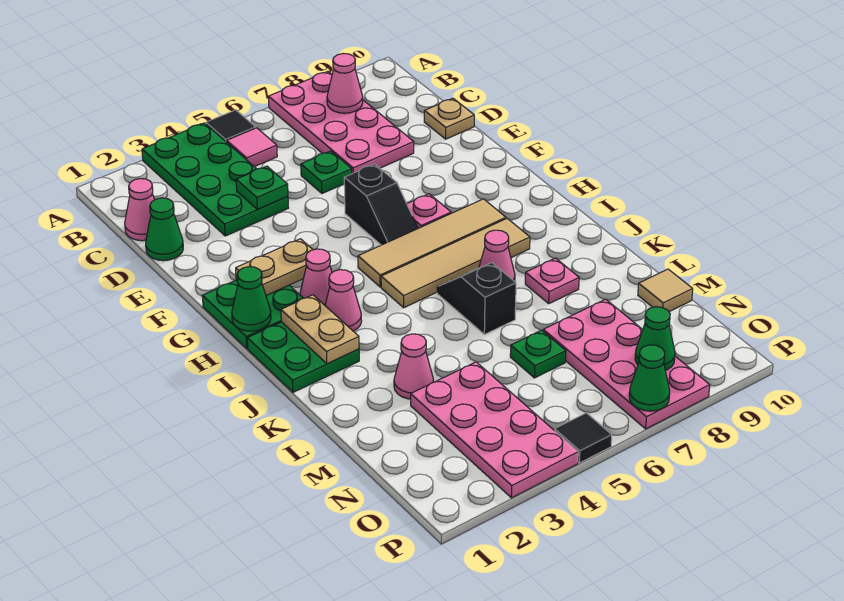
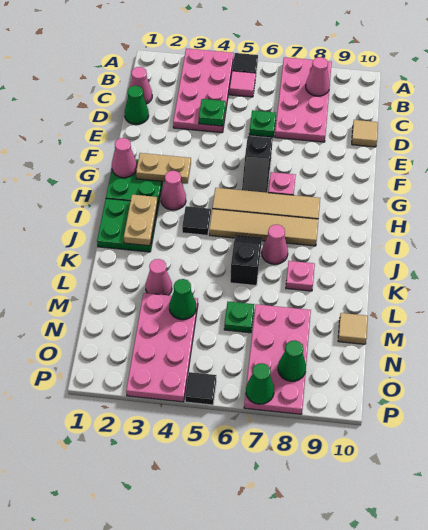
green 2x4 plate [142,123,288,236] -> pink 2x4 plate [173,49,234,133]
tan 1x1 plate [424,98,474,139] -> tan 1x1 tile [352,120,378,147]
green 1x1 cone [232,267,271,331] -> green 1x1 cone moved to [169,279,196,320]
pink 1x1 cone [325,270,361,331] -> pink 1x1 cone moved to [112,138,137,178]
none -> black 1x1 tile [182,206,211,235]

